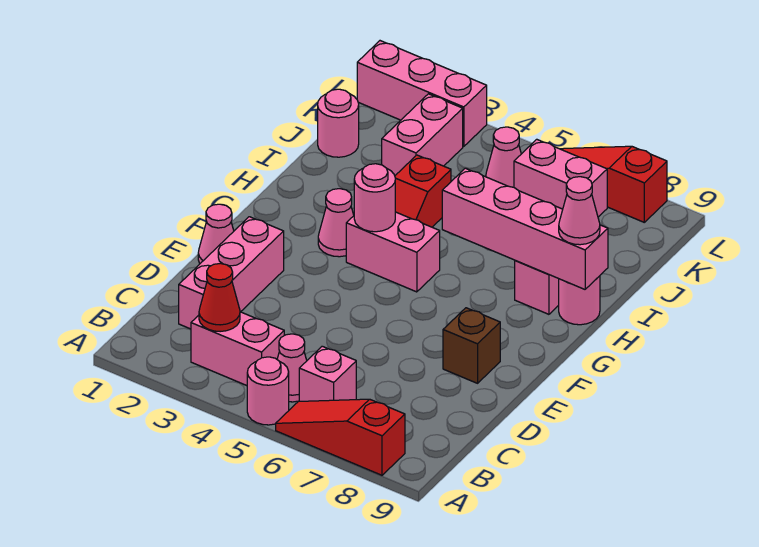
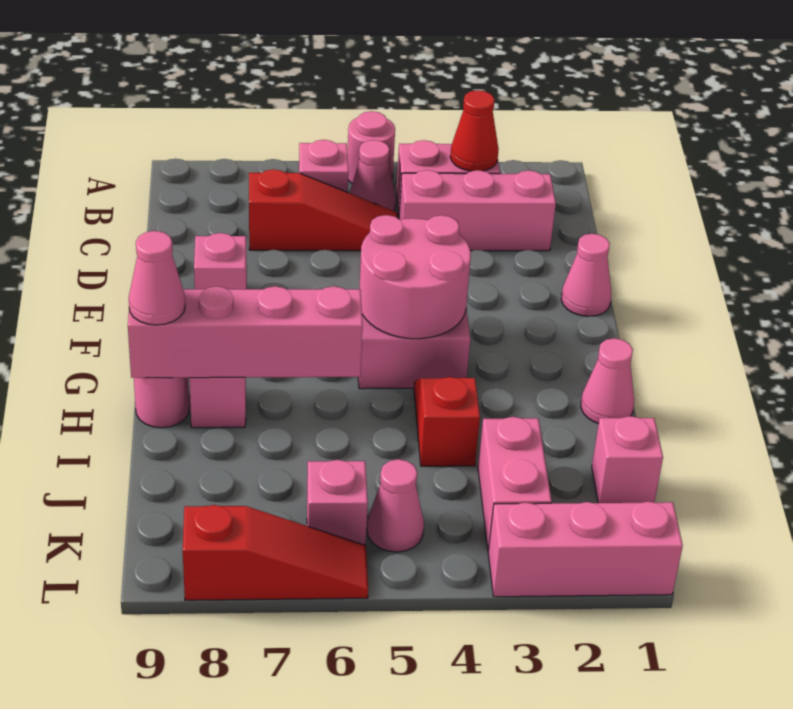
red 1x3 slope [276,399,405,475] -> red 1x3 slope moved to [249,169,398,251]
pink 1x3 brick [179,217,284,329] -> pink 1x3 brick turned to [399,170,556,251]
brown 1x1 brick [443,308,500,383] -> pink 1x1 brick [194,233,247,289]
pink 1x1 cone [318,189,354,257] -> pink 1x1 cone moved to [581,338,634,423]
pink 1x1 round brick [354,164,395,232] -> pink 2x2 round brick [359,215,471,339]
pink 1x1 round brick [318,89,359,157] -> pink 1x1 brick [592,416,663,503]
pink 1x2 brick [514,139,607,217] -> pink 1x1 brick [307,460,368,545]

